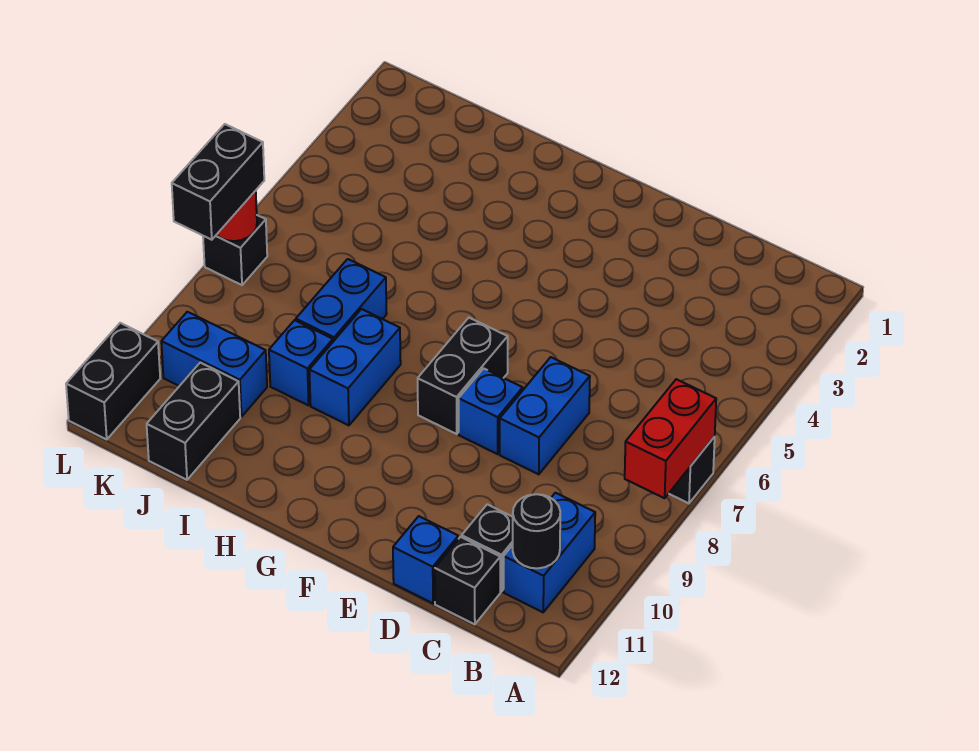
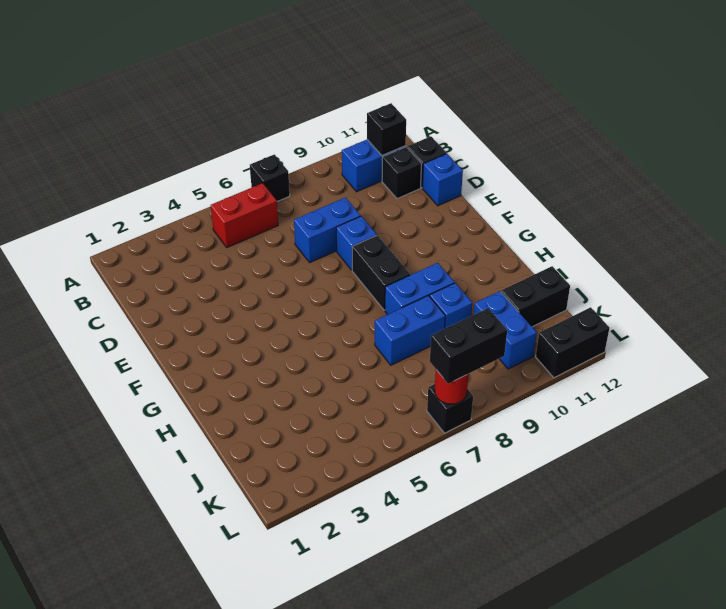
red 1x2 brick [625,379,716,498] -> red 1x2 brick moved to [211,183,278,247]
black 1x1 round brick [513,494,560,568] -> black 1x1 brick [367,103,406,156]
black 1x2 brick [418,318,508,434] -> black 1x2 brick turned to [352,235,410,310]

